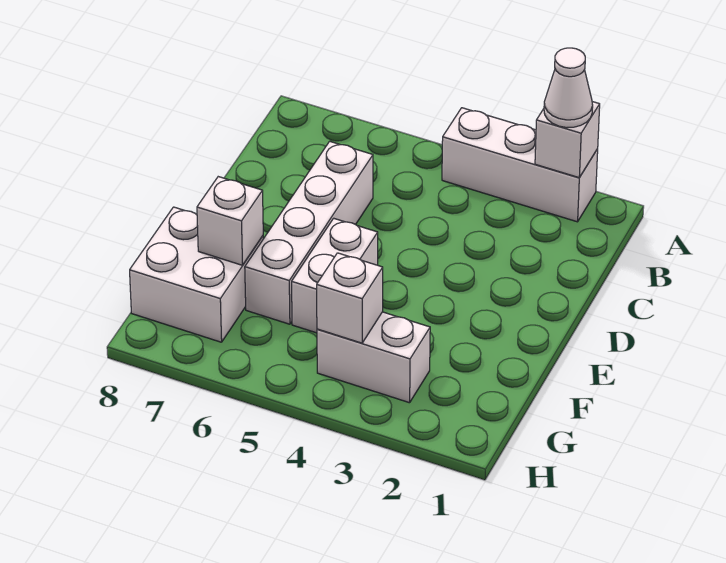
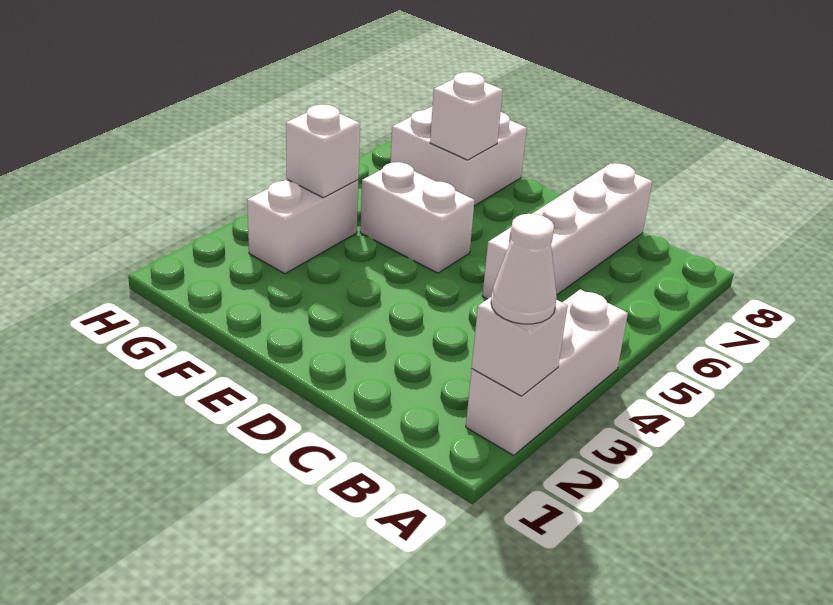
white 1x4 brick [245,141,373,324] -> white 1x4 brick turned to [482,163,652,299]

